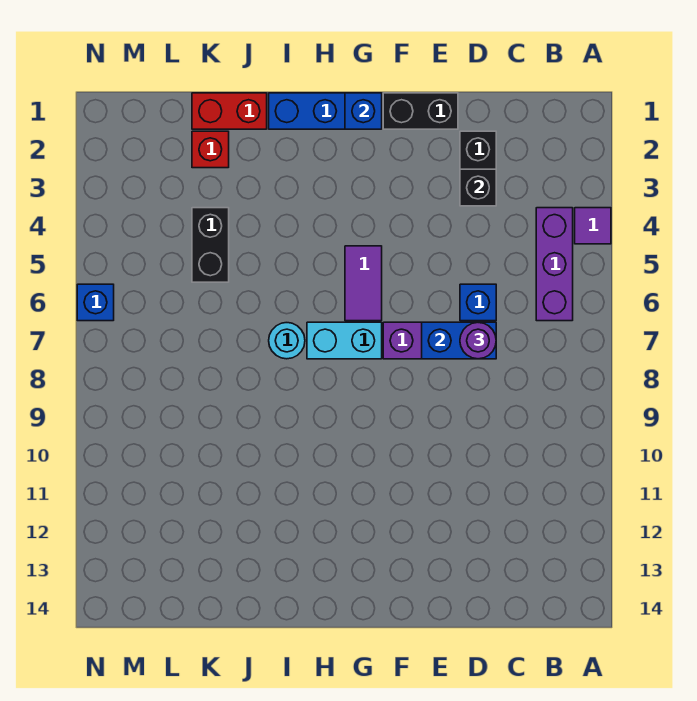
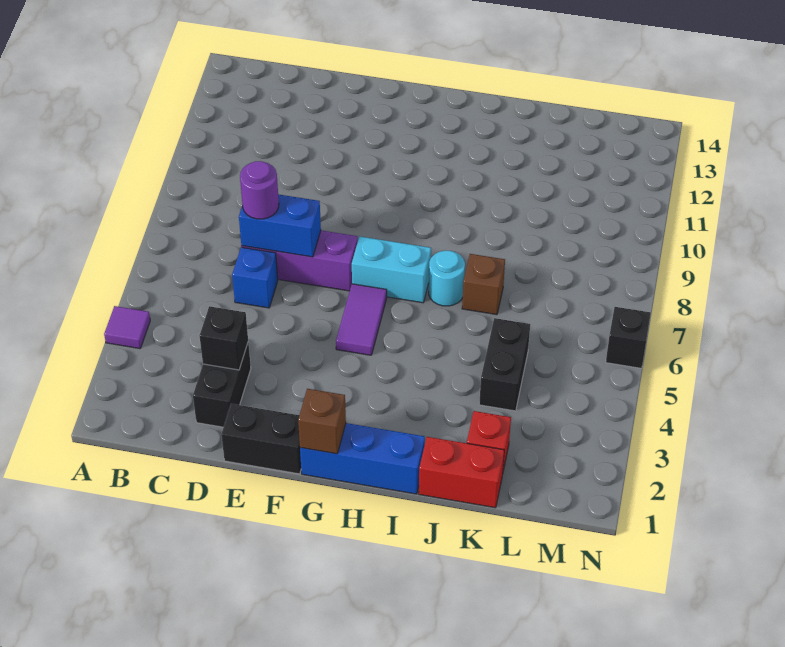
purple 1x3 brick [536,208,573,321] -> none
blue 1x1 brick [345,93,382,129] -> brown 1x1 brick [298,389,346,454]
none -> brown 1x1 brick [462,254,505,315]
blue 1x1 brick [77,284,114,321] -> black 1x1 brick [606,307,651,368]

